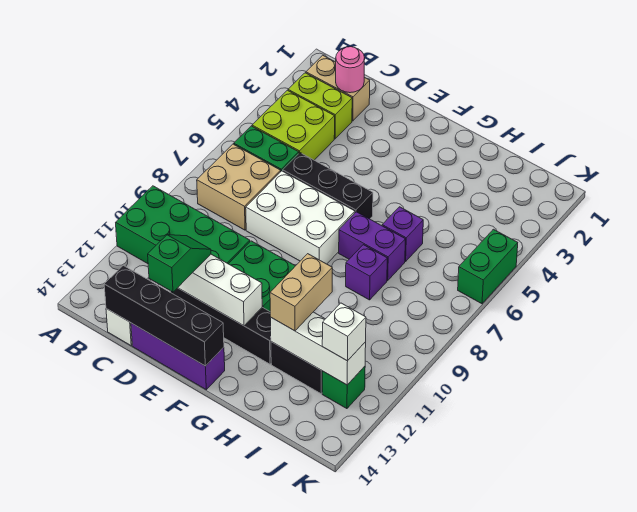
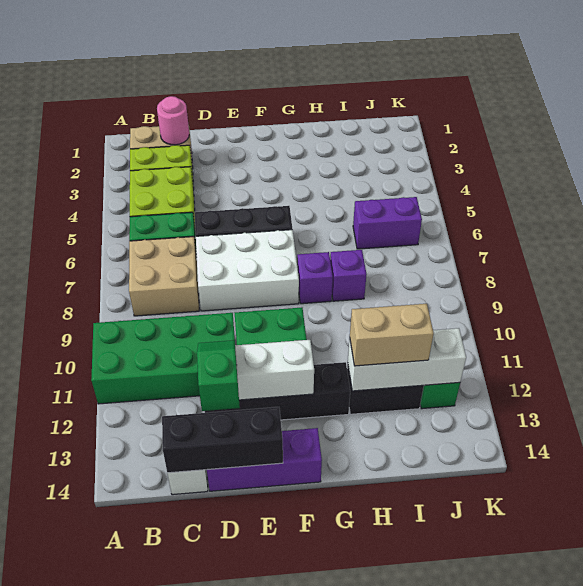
black 1x4 brick [104,266,224,366] -> black 1x3 brick [162,407,283,473]
purple 1x2 brick [339,212,405,281] -> purple 1x2 brick moved to [353,197,422,249]
purple 1x1 brick [382,207,423,261] -> purple 1x1 brick moved to [297,252,333,304]
tan 1x2 brick [270,254,332,331] -> tan 1x2 brick turned to [350,304,434,366]
white 1x1 brick [322,303,366,361] -> none
green 1x2 brick [458,229,518,304] -> none

